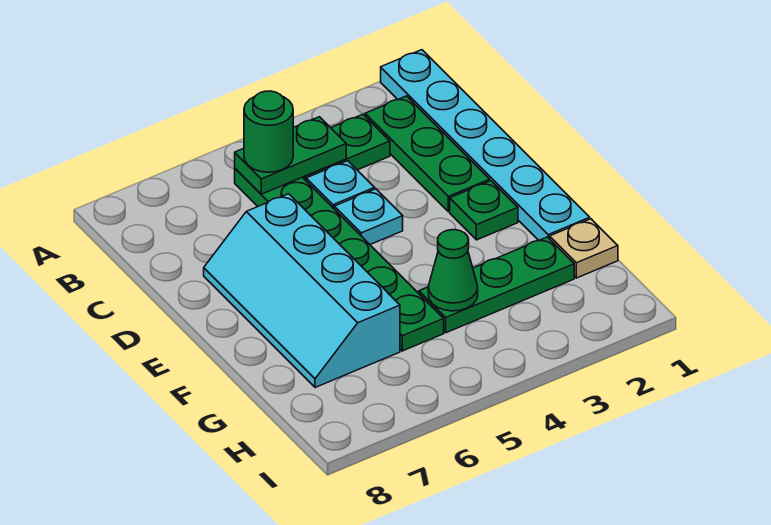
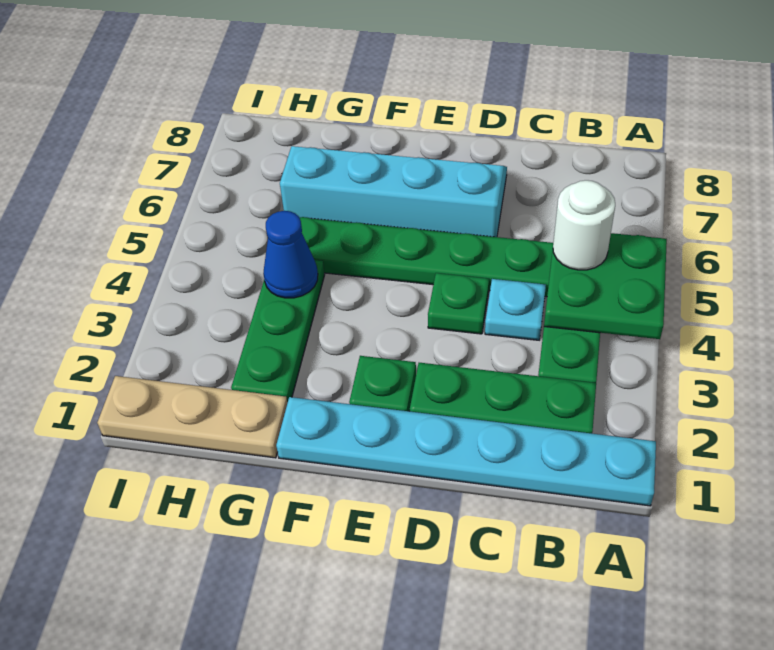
green 1x2 plate [235,117,346,194] -> green 2x2 plate [544,233,667,339]
green 1x1 round brick [244,91,293,172] -> white 1x1 round brick [553,180,615,270]
cyan 1x1 plate [334,189,403,244] -> green 1x1 plate [428,273,489,334]
tan 1x1 plate [550,219,618,278] -> tan 1x3 plate [97,376,287,458]
green 1x1 cone [428,230,478,311] -> blue 1x1 cone [263,211,318,298]

